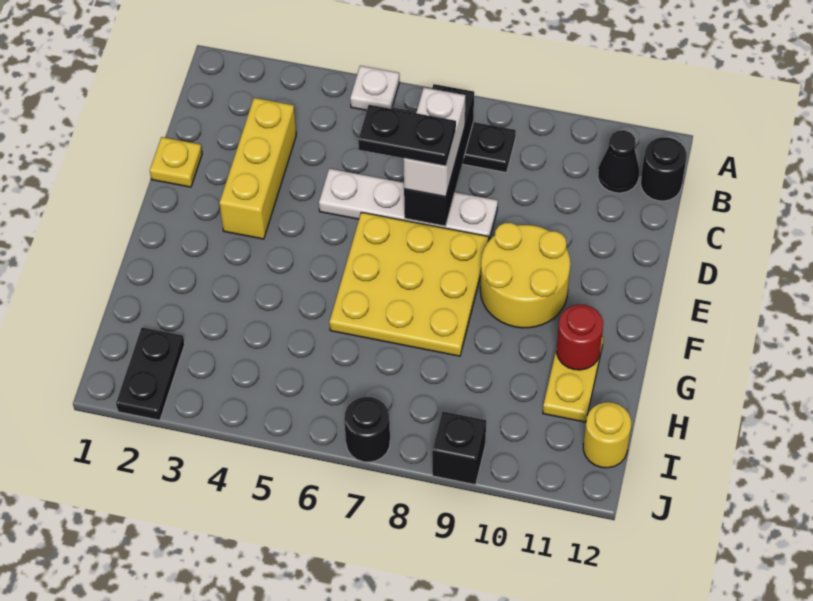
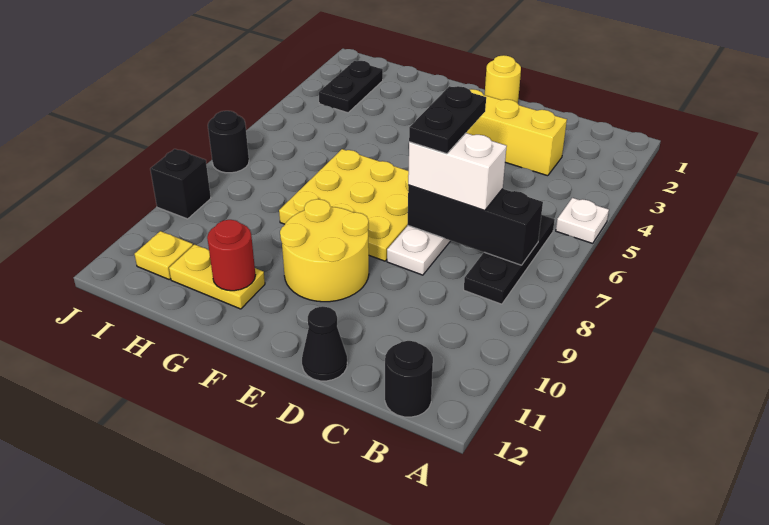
black 1x1 cone [598,130,639,193] -> black 1x1 cone moved to [302,306,347,381]
yellow 1x1 plate [150,137,202,187] -> yellow 1x1 plate moved to [135,231,193,279]
black 1x2 plate [116,327,185,420] -> black 1x2 plate turned to [319,61,383,113]
yellow 1x1 round brick [583,402,631,468] -> yellow 1x1 round brick moved to [485,55,521,103]

